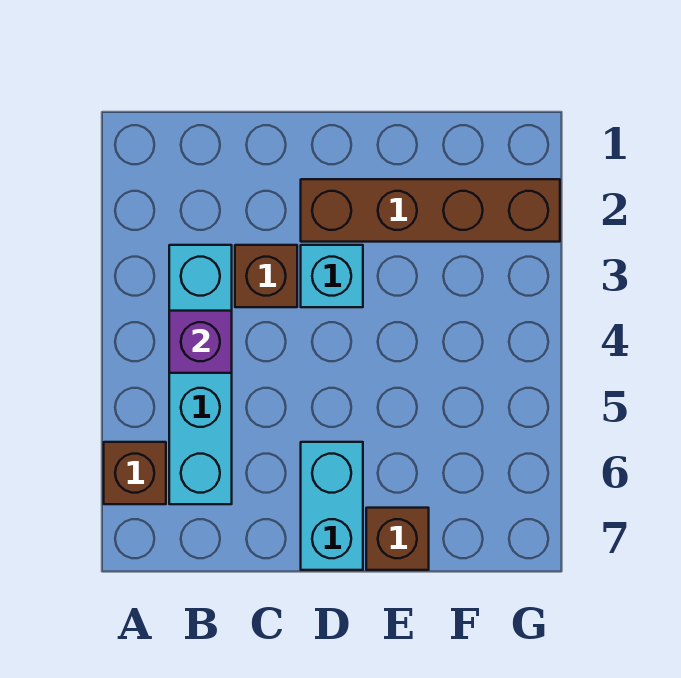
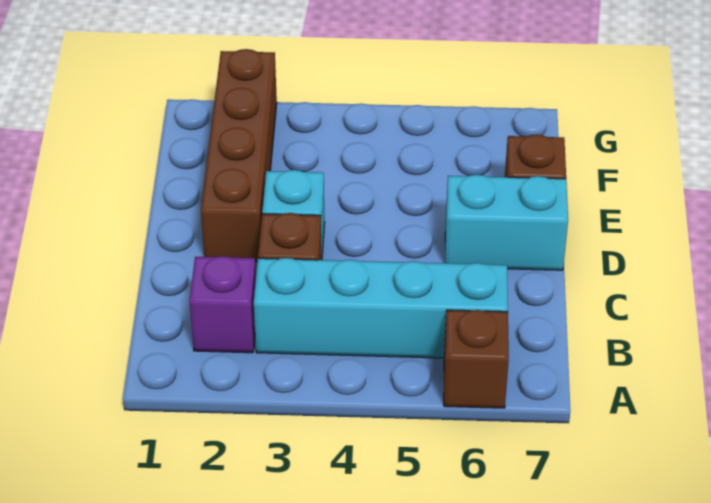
purple 1x1 brick [169,311,232,373] -> purple 1x1 brick moved to [190,256,256,353]

